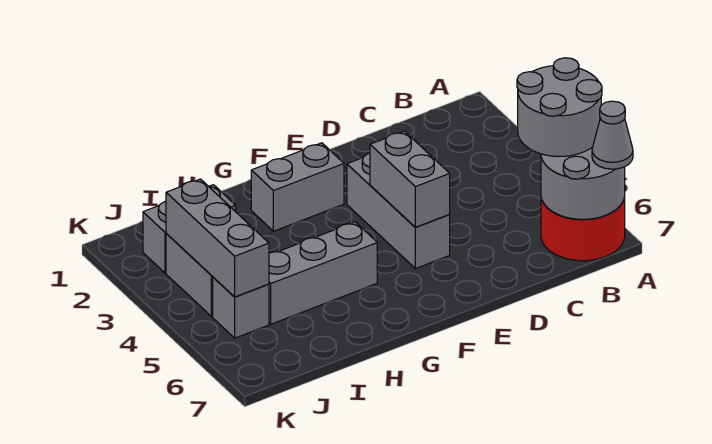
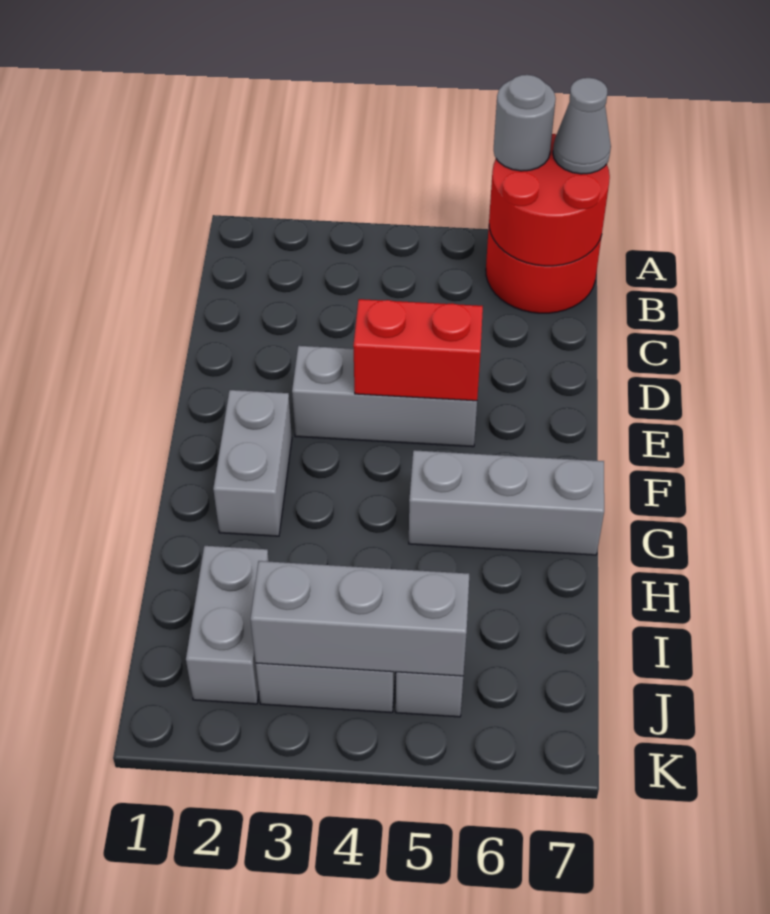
grey 2x2 round brick [517,58,602,157] -> grey 1x1 round brick [494,75,556,171]
grey 2x2 round brick [541,147,625,219] -> red 2x2 round brick [489,134,610,266]
grey 1x2 brick [370,131,450,227] -> red 1x2 brick [353,299,483,401]
grey 1x3 brick [269,222,377,324] -> grey 1x3 brick turned to [409,450,604,555]

